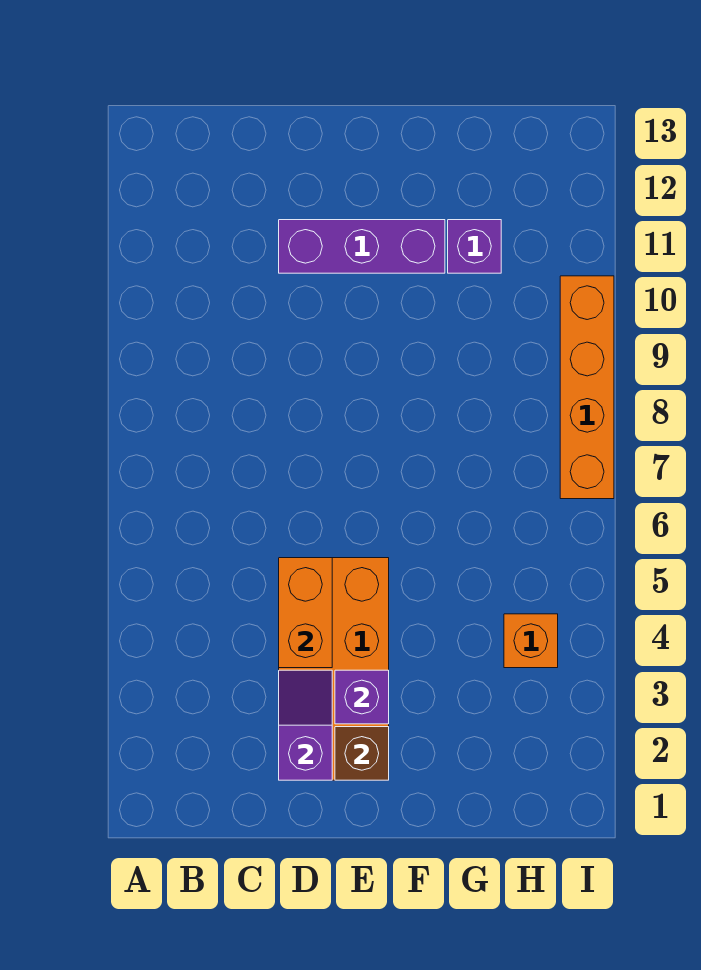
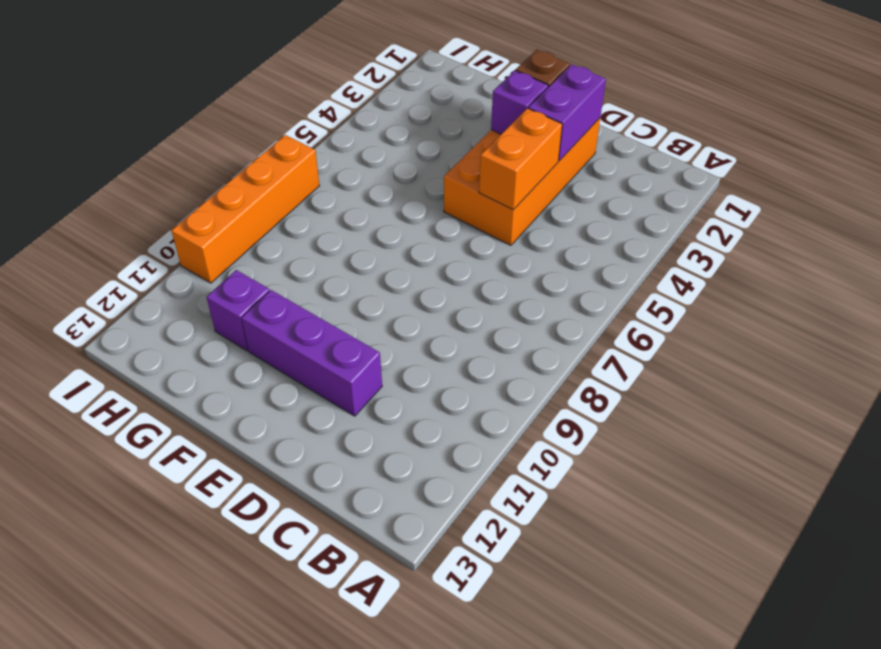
purple 1x2 slope [279,670,332,780] -> purple 1x2 brick [528,64,606,161]
orange 1x1 brick [504,614,558,668] -> none

